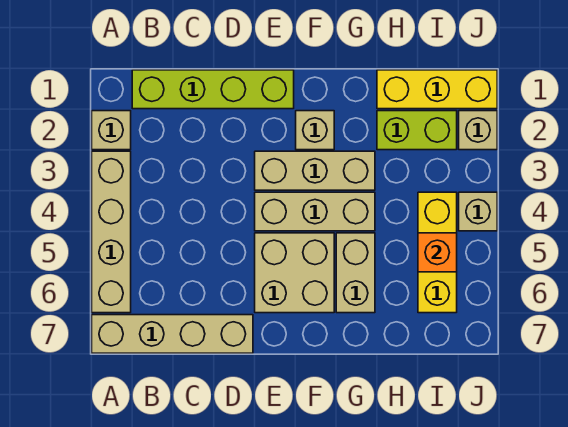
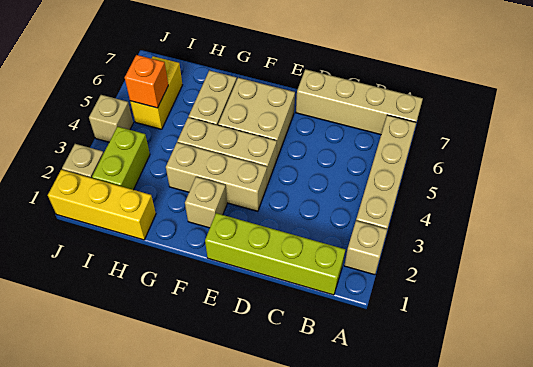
lime 1x2 brick [377,111,457,150] -> lime 1x2 brick turned to [92,127,150,190]
yellow 1x3 brick [418,192,457,313] -> yellow 1x2 brick [130,56,182,129]

